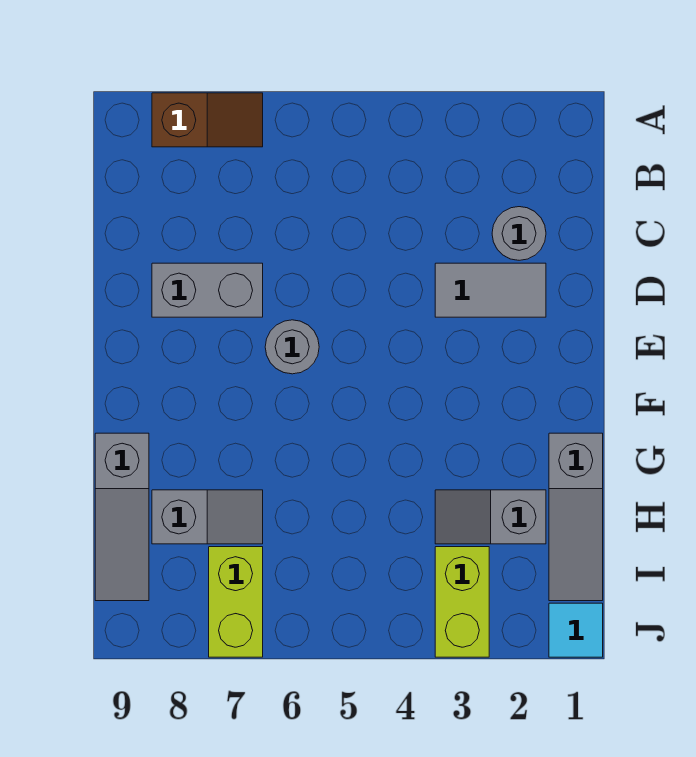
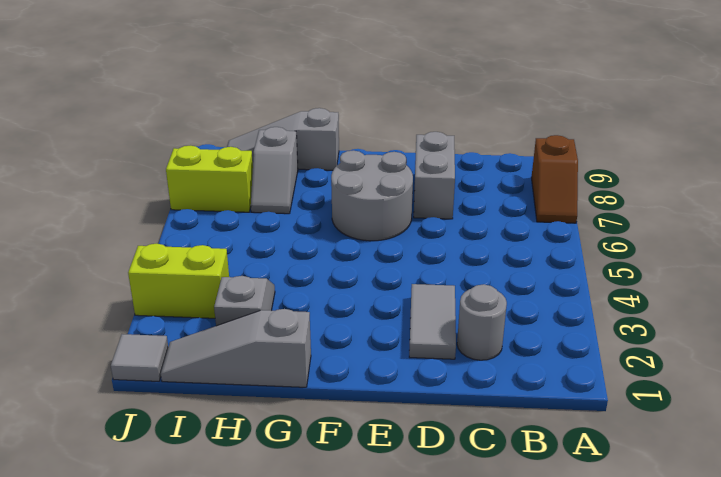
grey 1x1 round brick [265,320,319,374] -> grey 2x2 round brick [331,150,413,241]
cyan 1x1 tile [549,603,603,657] -> grey 1x1 tile [111,334,168,381]

